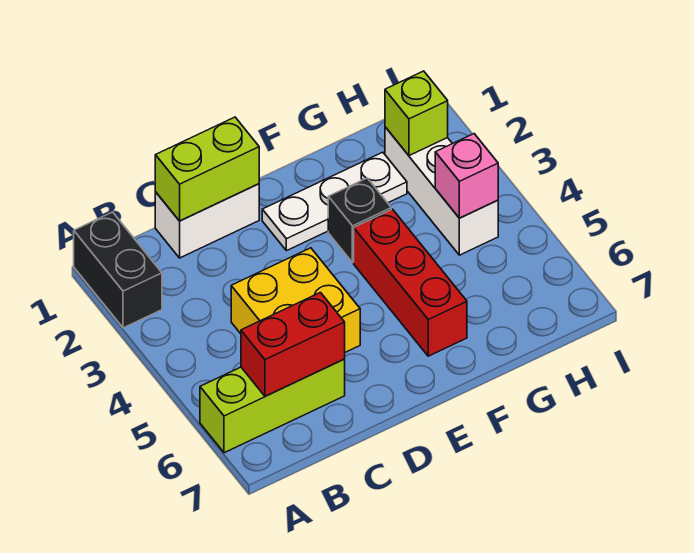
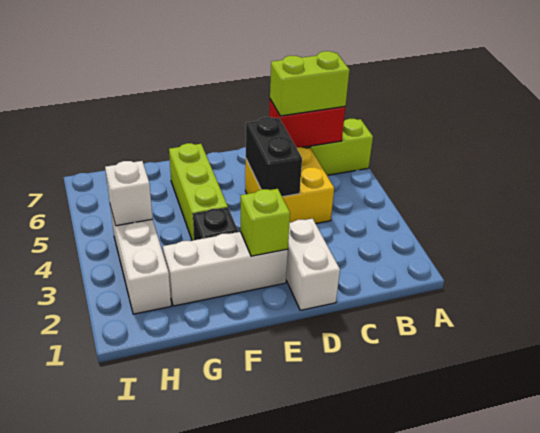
black 1x2 brick [74,212,162,328] -> black 1x2 brick moved to [246,117,302,197]
white 1x2 brick [155,184,259,258] -> white 1x2 brick turned to [286,219,340,310]
lime 1x2 brick [155,117,259,221] -> lime 1x2 brick moved to [270,51,349,116]
white 1x3 plate [262,152,407,251] -> white 1x3 brick [163,232,288,306]
red 1x3 brick [354,209,467,356] -> lime 1x3 brick [169,143,228,241]
lime 1x1 brick [385,71,448,156] -> lime 1x1 brick moved to [240,189,290,256]
pink 1x1 brick [435,134,498,218] -> white 1x1 brick [105,161,153,226]

